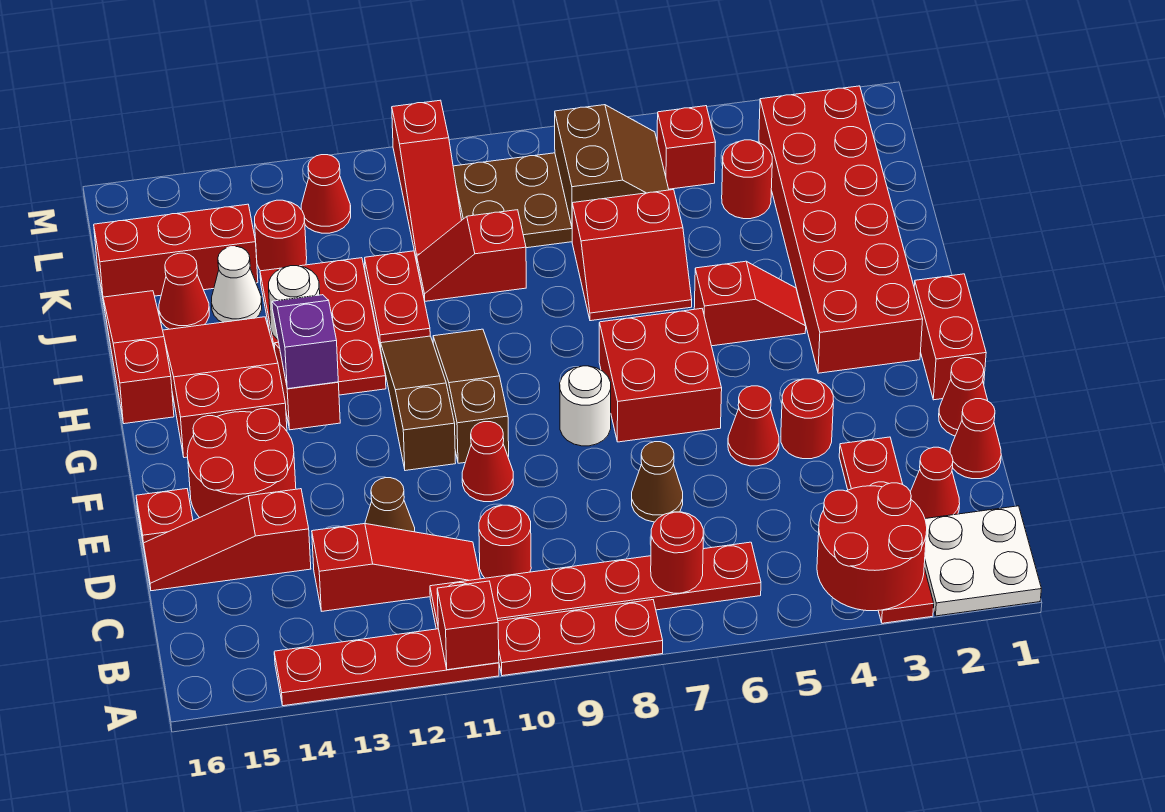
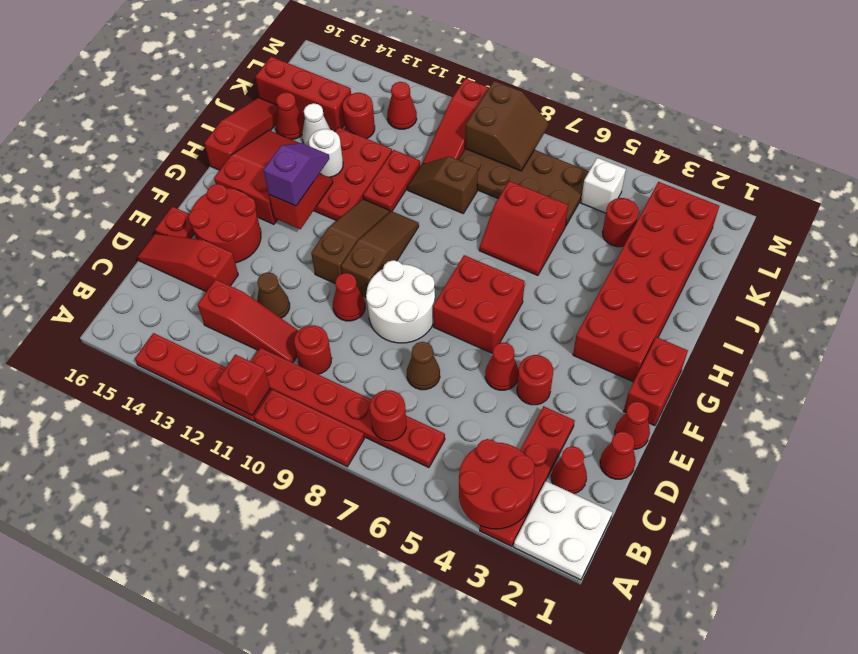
white 1x1 round brick [560,366,611,446] -> white 2x2 round brick [366,260,435,343]
red 1x2 slope [694,261,806,346] -> none
red 1x2 slope [417,210,526,301] -> brown 1x2 slope [407,157,478,213]
brown 2x2 slope [555,105,669,226] -> brown 2x2 slope moved to [465,81,548,171]
red 1x1 brick [657,106,716,189] -> white 1x1 brick [581,158,626,213]

